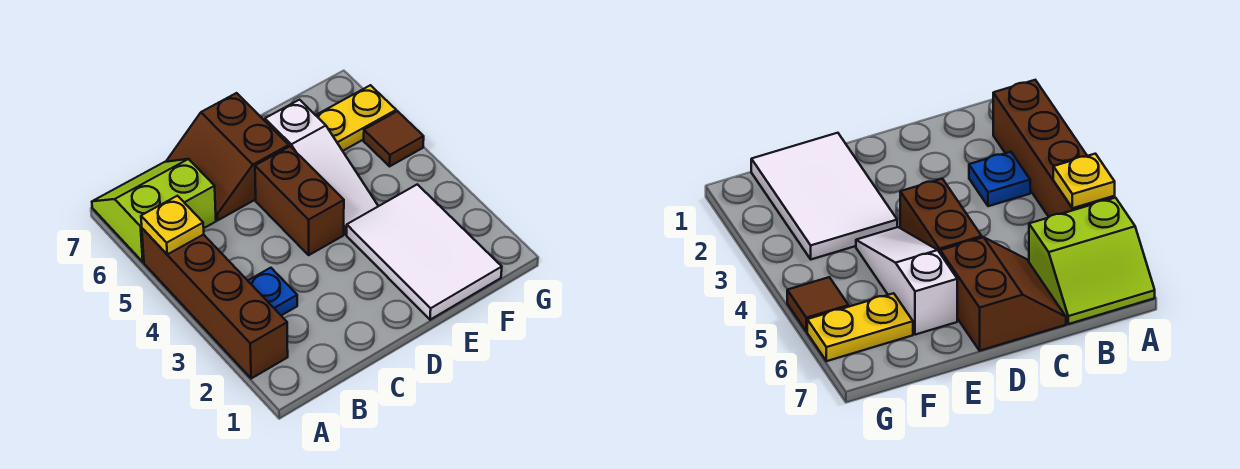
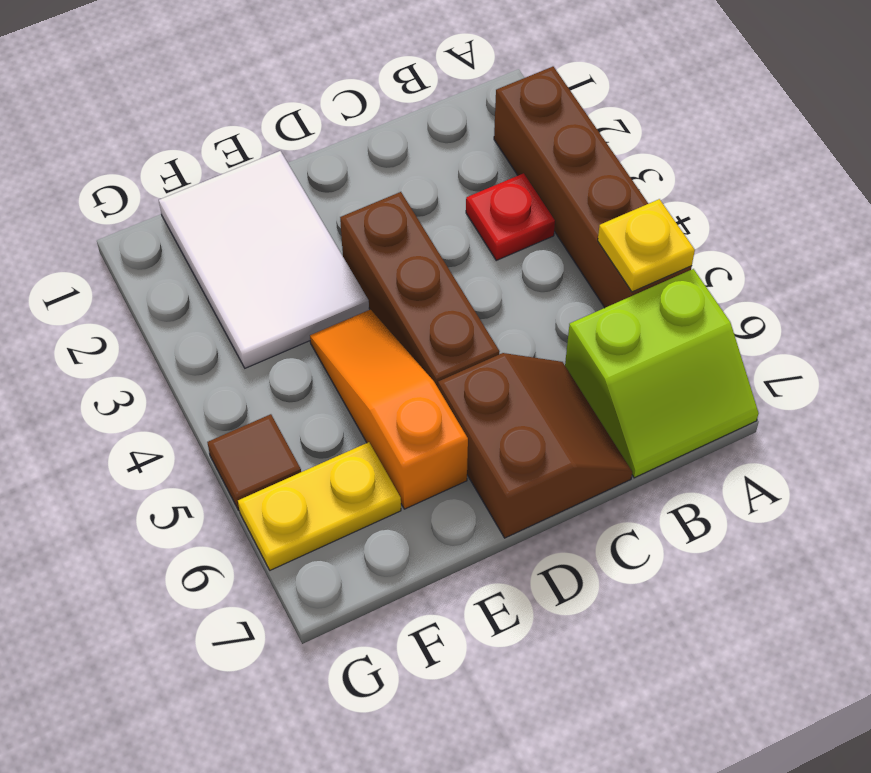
blue 1x1 plate [248,268,297,315] -> red 1x1 plate [466,173,555,260]
brown 1x2 brick [255,147,344,255] -> brown 1x3 brick [340,192,500,387]
white 1x3 slope [265,100,378,234] -> orange 1x3 slope [310,309,468,509]

